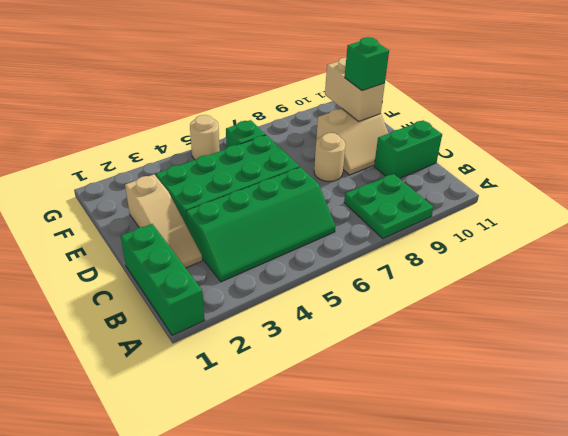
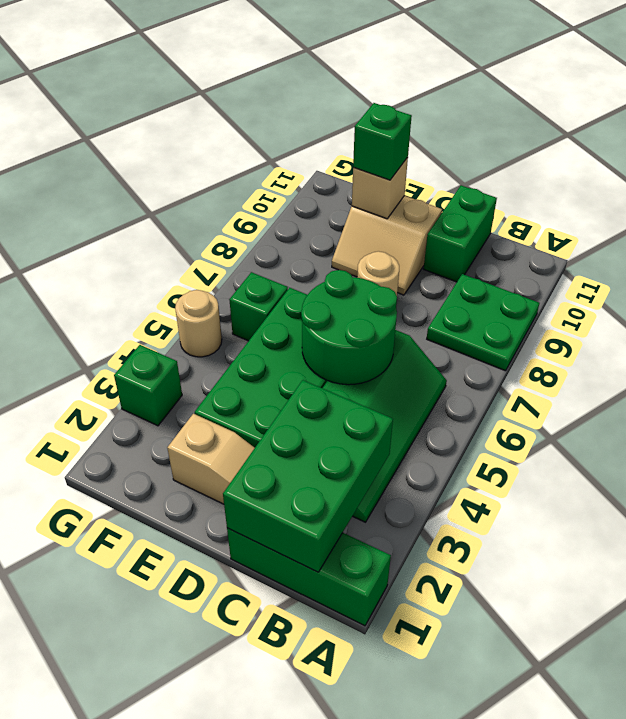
none -> green 2x3 brick [223,380,393,572]
none -> green 2x2 round brick [301,270,397,385]
tan 2x2 slope [316,109,388,175] -> tan 2x2 slope turned to [332,196,442,295]
tan 1x2 brick [325,57,385,121] -> tan 1x1 brick [352,157,408,219]
none -> green 1x1 brick [114,345,182,426]

